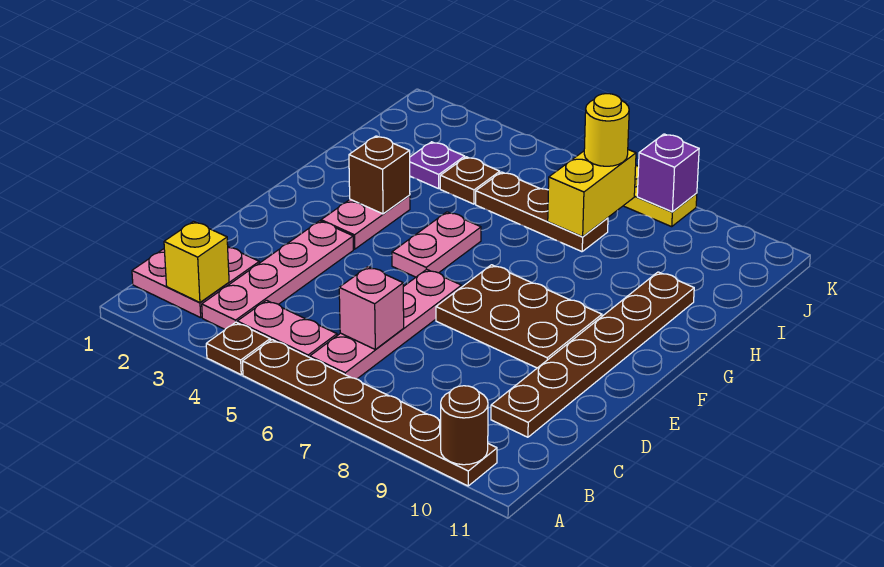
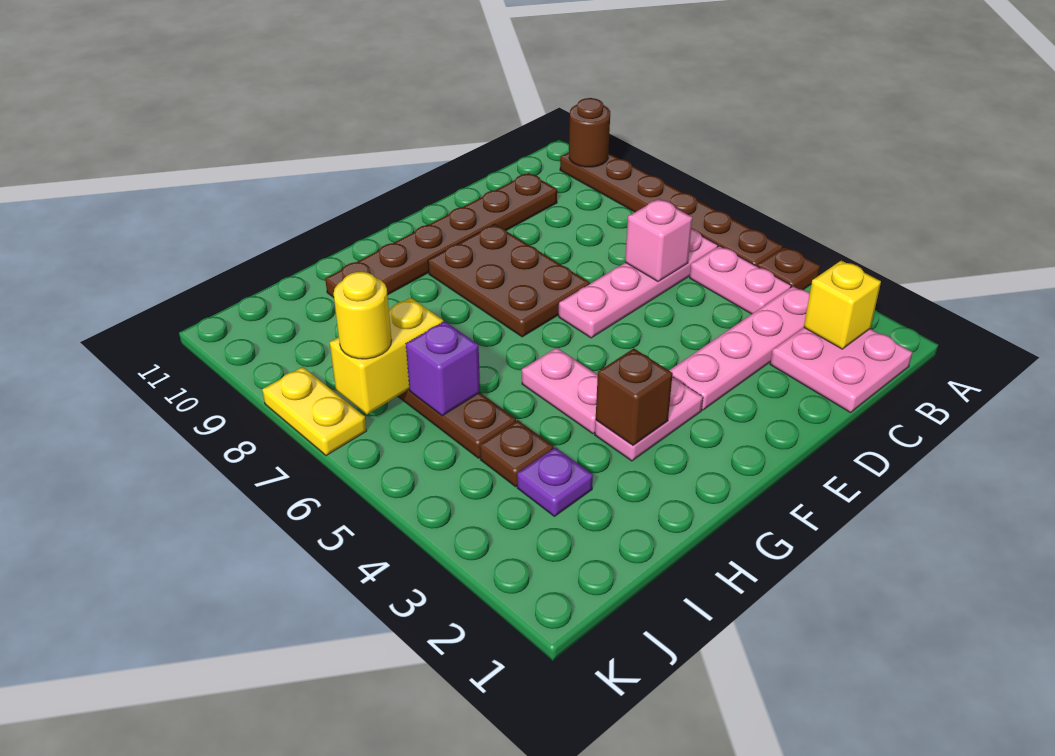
pink 1x2 plate [392,212,481,277] -> pink 1x2 plate turned to [522,348,598,434]
purple 1x1 brick [637,134,699,212] -> purple 1x1 brick moved to [406,321,480,416]

